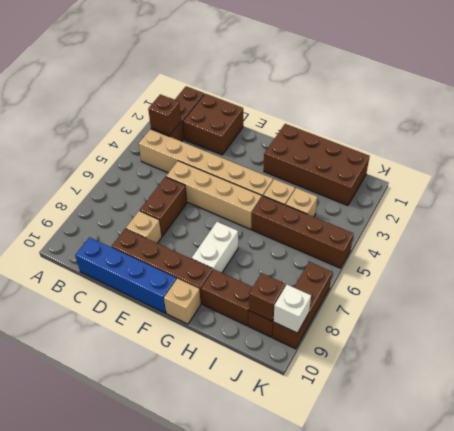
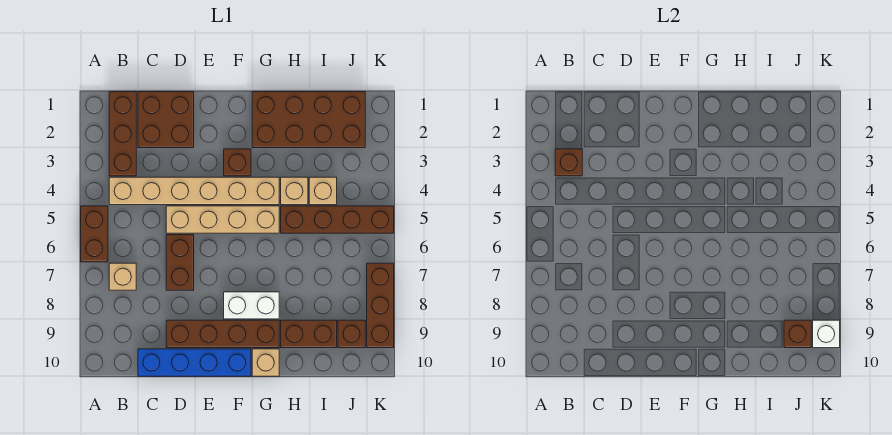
none -> brown 1x2 brick [81,206,108,262]
tan 1x1 brick [126,211,162,243] -> tan 1x1 brick moved to [109,263,136,290]
none -> brown 1x1 brick [224,149,251,176]
white 1x2 brick [192,222,238,273] -> white 1x2 brick turned to [224,292,279,319]

